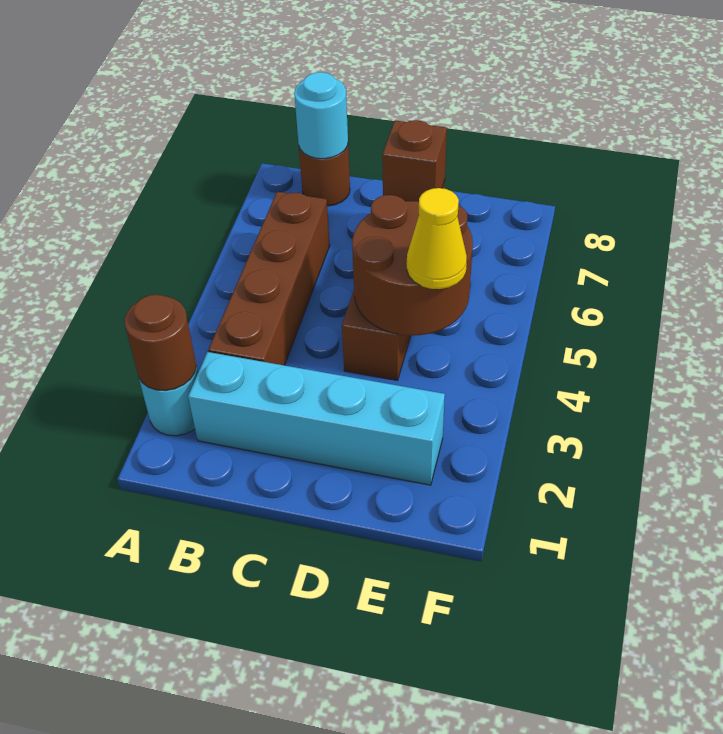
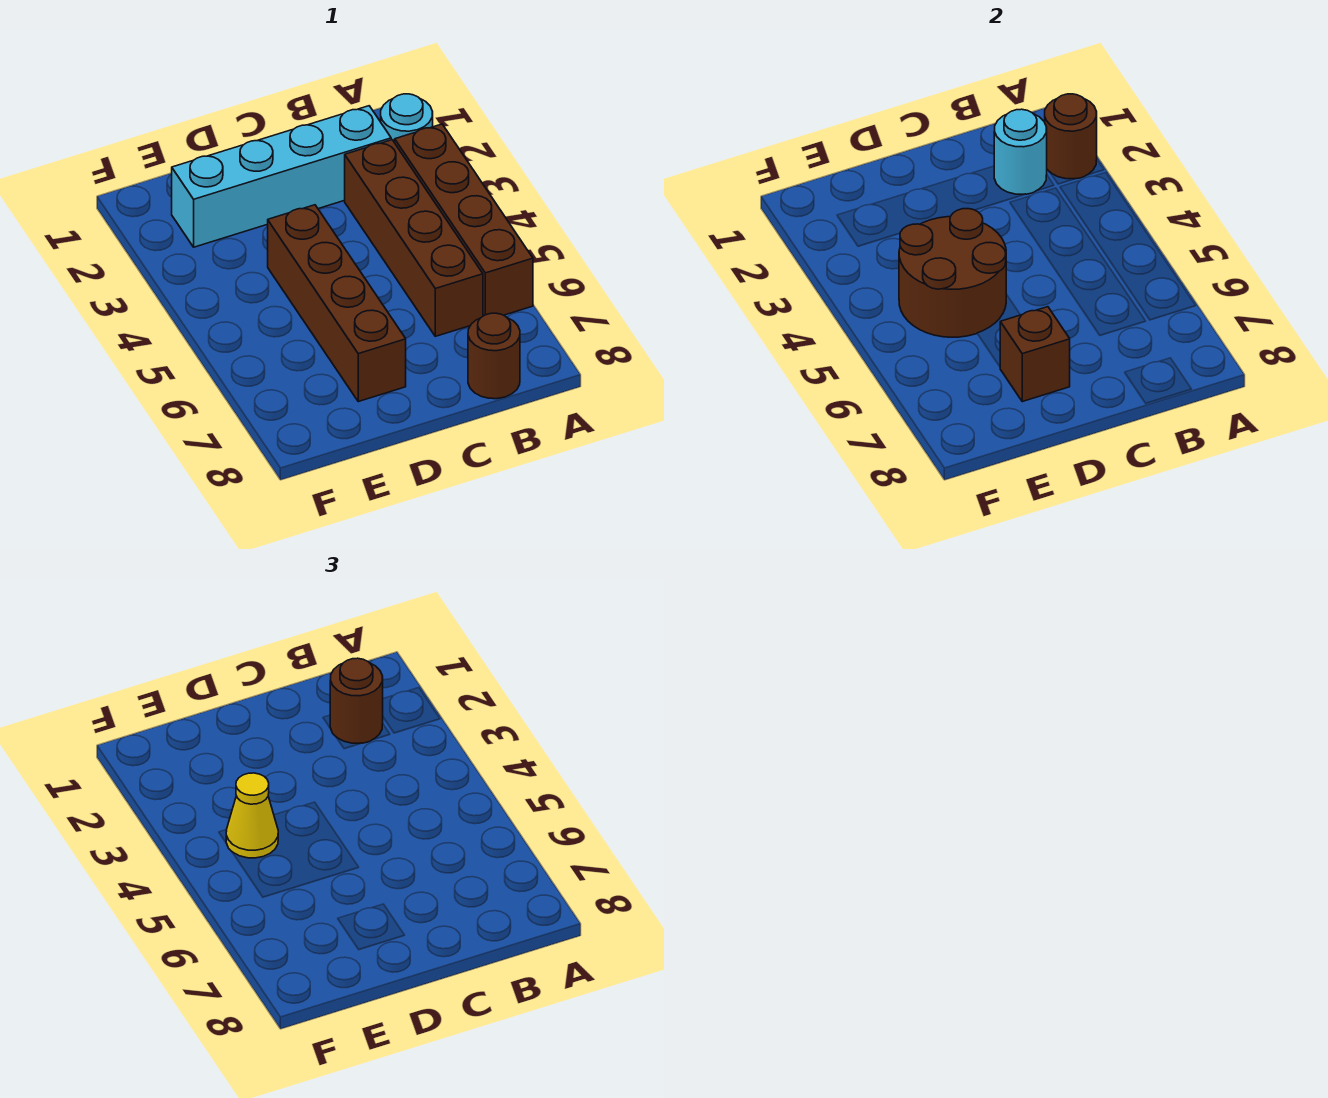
none -> brown 1x4 brick [395,124,533,316]
none -> brown 1x1 round brick [330,658,383,743]
cyan 1x1 round brick [294,72,348,159] -> cyan 1x1 round brick moved to [994,109,1047,194]

